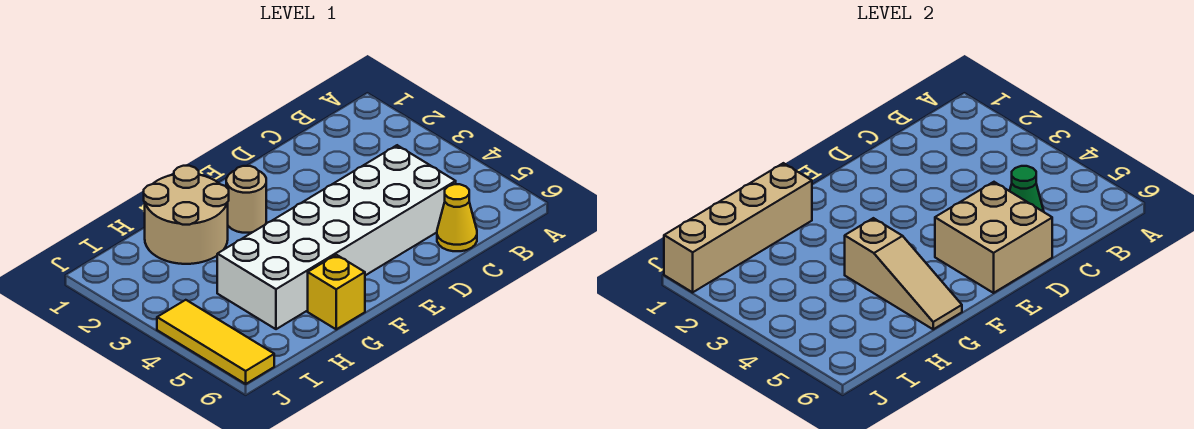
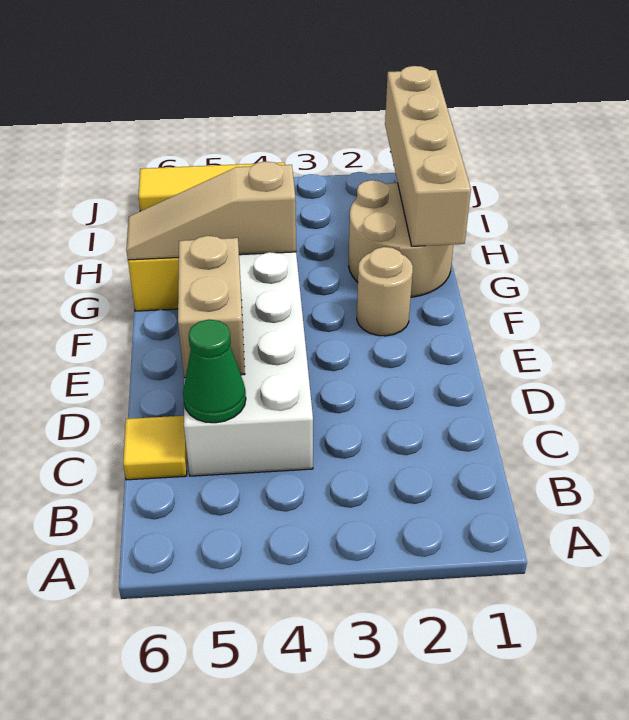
yellow 1x1 cone [437,184,477,251] -> yellow 1x1 tile [123,416,187,480]
tan 2x2 brick [935,182,1052,293] -> tan 1x2 brick [178,236,245,378]

